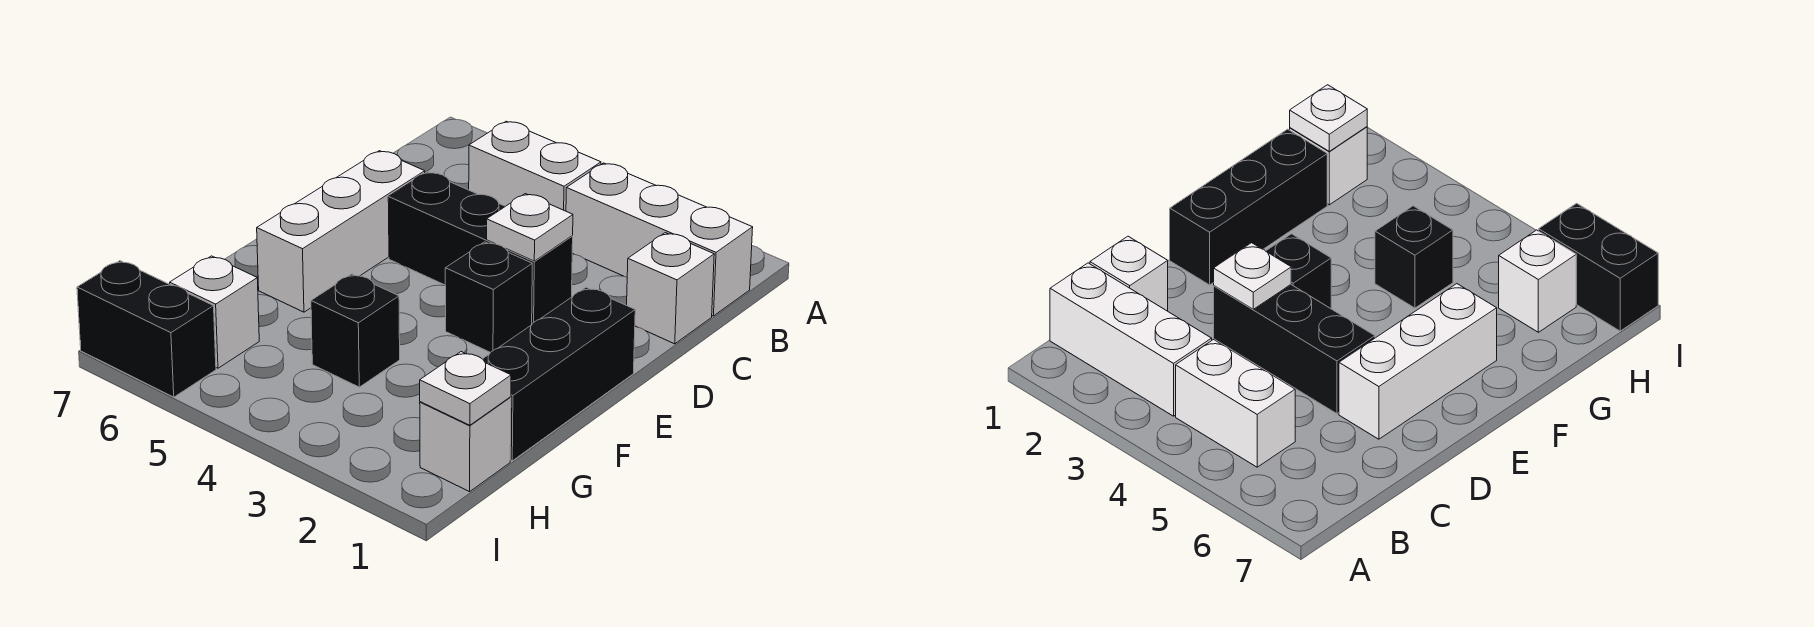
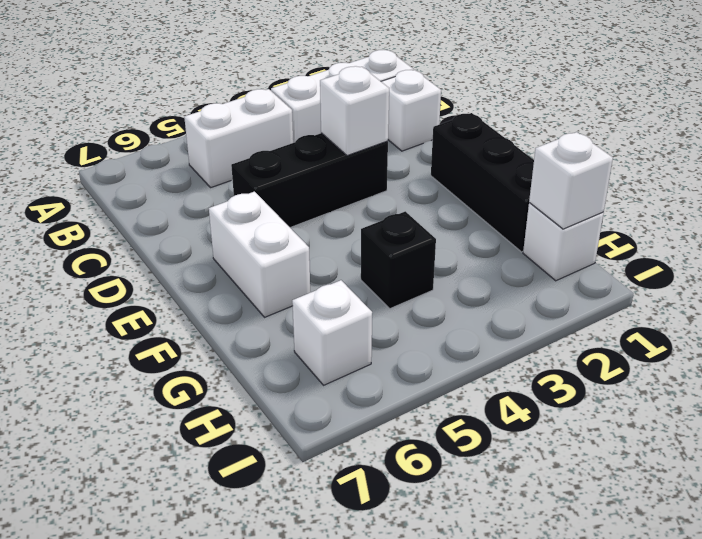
white 1x1 plate [487,194,573,261] -> white 1x1 brick [320,66,389,156]
white 1x3 brick [257,151,425,312] -> white 1x2 brick [209,192,310,317]
black 1x1 brick [445,242,532,353] -> none
white 1x1 plate [420,352,511,425] -> white 1x1 brick [529,132,613,229]
black 1x2 brick [77,261,216,397] -> none

